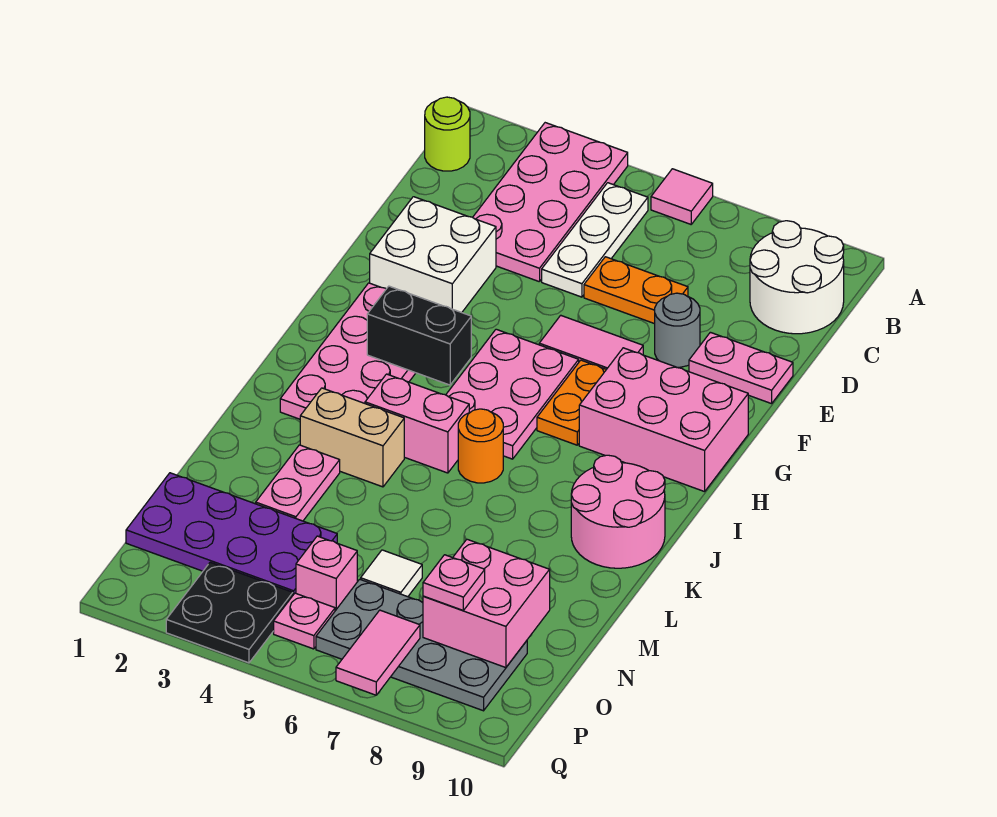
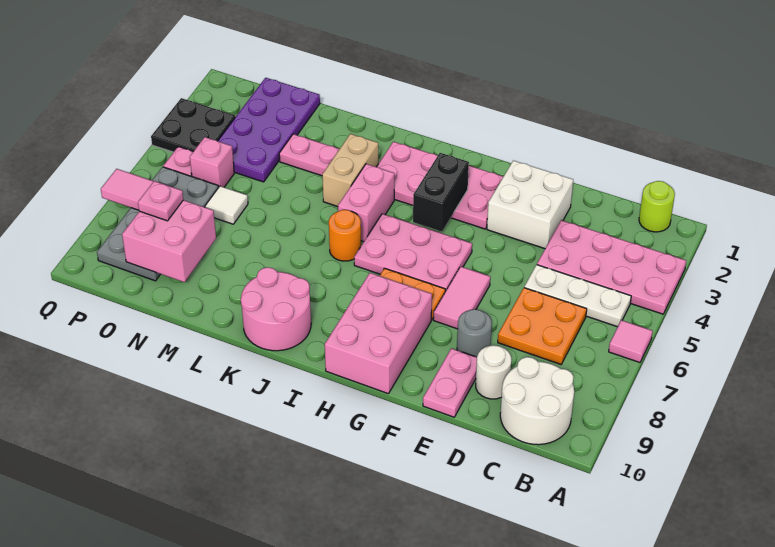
orange 1x2 plate [584,257,688,324] -> orange 2x2 plate [498,288,587,364]
none -> white 1x1 round brick [476,345,511,399]

